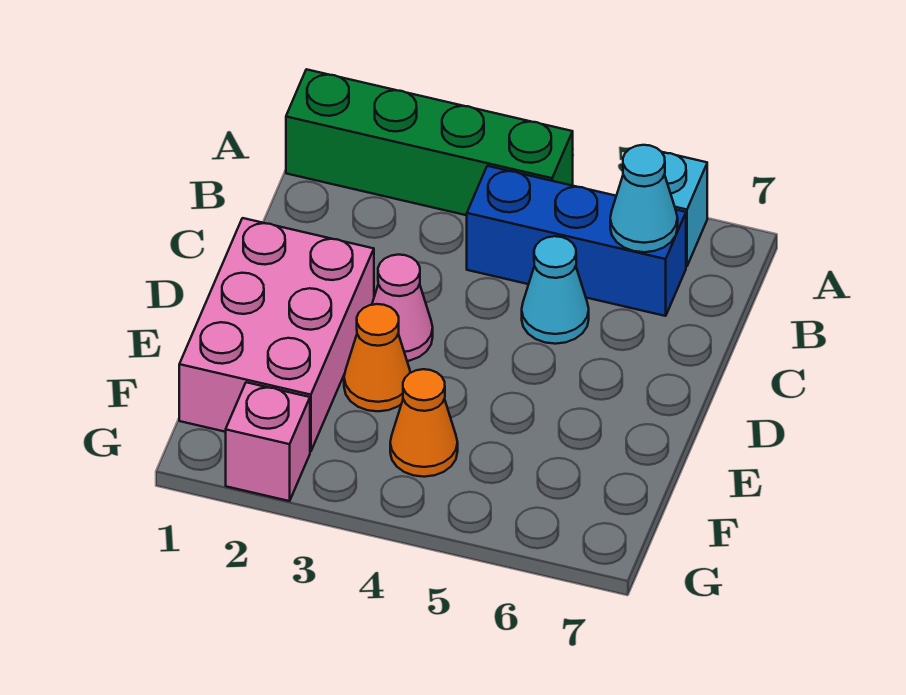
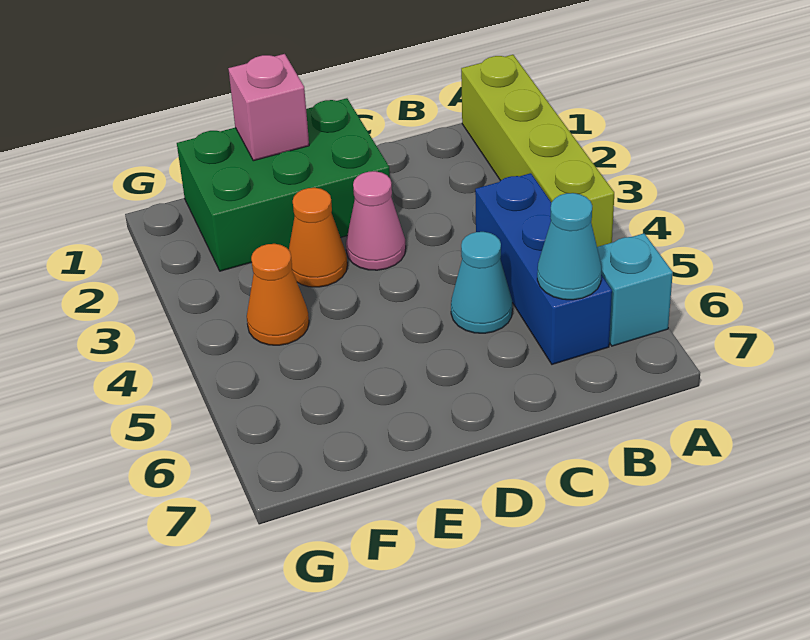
green 1x4 brick [286,69,573,215] -> lime 1x4 brick [461,55,614,247]
pink 2x3 brick [179,218,374,452] -> green 2x3 brick [177,98,390,271]
pink 1x1 brick [226,382,310,501] -> pink 1x1 brick moved to [228,54,309,161]

